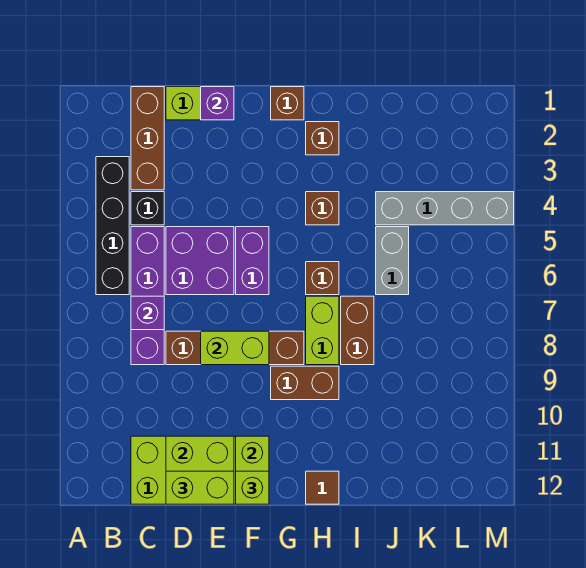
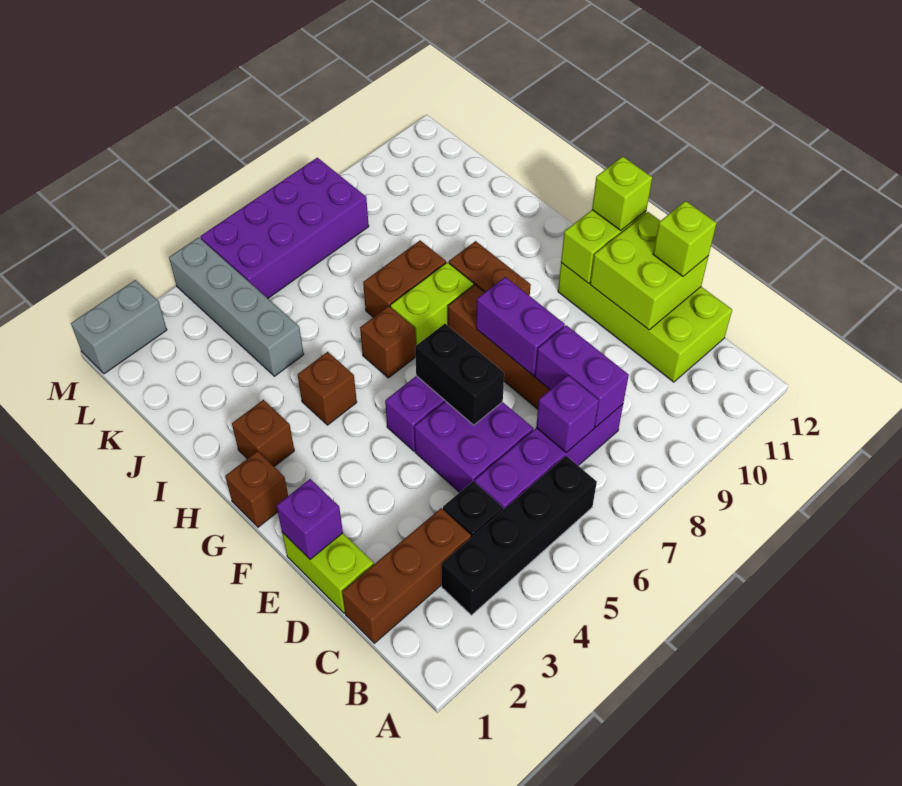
none -> purple 1x2 brick [535,325,629,427]
lime 1x2 brick [166,471,234,504] -> lime 1x1 brick [653,201,717,276]
none -> black 1x2 brick [415,324,504,425]
lime 1x2 brick [201,331,269,365] -> purple 1x2 brick [476,277,565,376]
brown 1x1 tile [306,471,339,504] -> none
grey 1x2 brick [376,227,409,295] -> grey 1x2 brick moved to [71,280,167,374]
none -> purple 2x4 brick [200,158,369,298]

